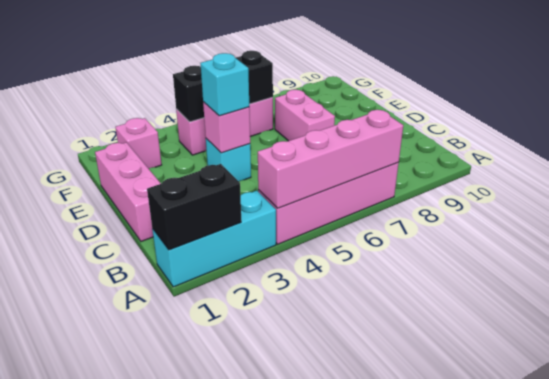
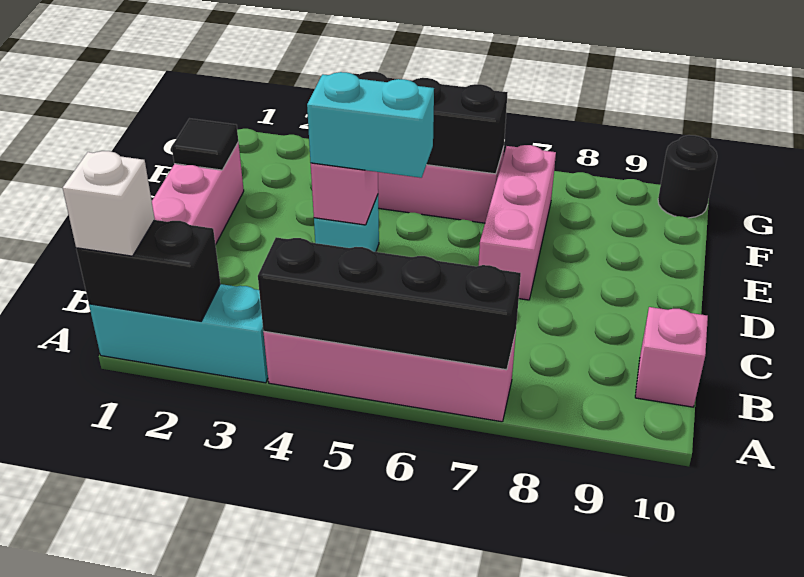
none -> white 1x1 brick [63,151,155,256]
pink 1x4 brick [258,110,403,208] -> black 1x4 brick [258,237,521,370]
cyan 1x1 brick [200,53,249,116] -> cyan 1x2 brick [307,72,434,178]
pink 1x2 brick [275,90,335,141] -> pink 1x3 brick [479,145,556,300]
none -> black 1x1 tile [172,119,238,170]
pink 1x1 brick [115,118,162,169] -> pink 1x1 brick moved to [635,307,708,407]
none -> black 1x1 round brick [658,135,717,218]

